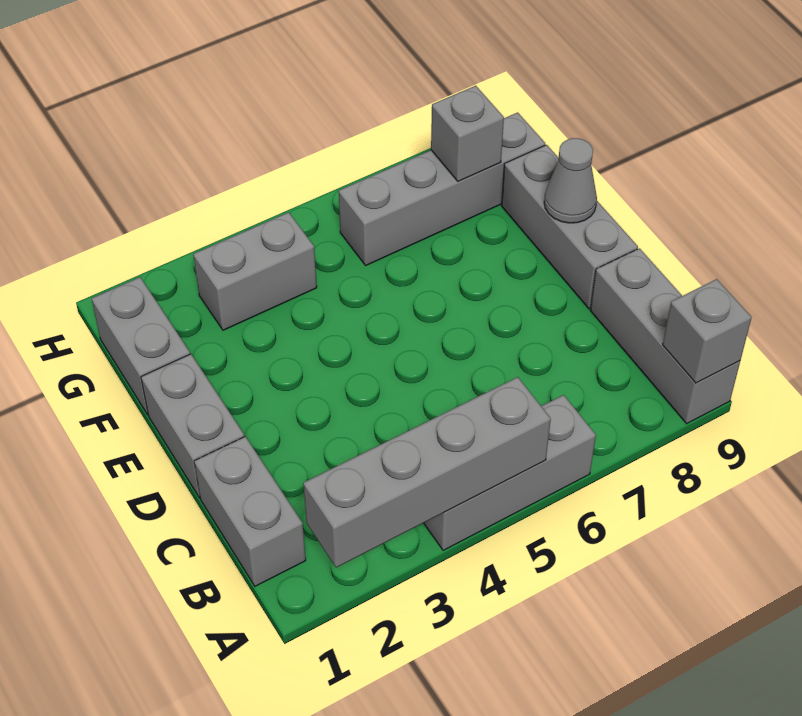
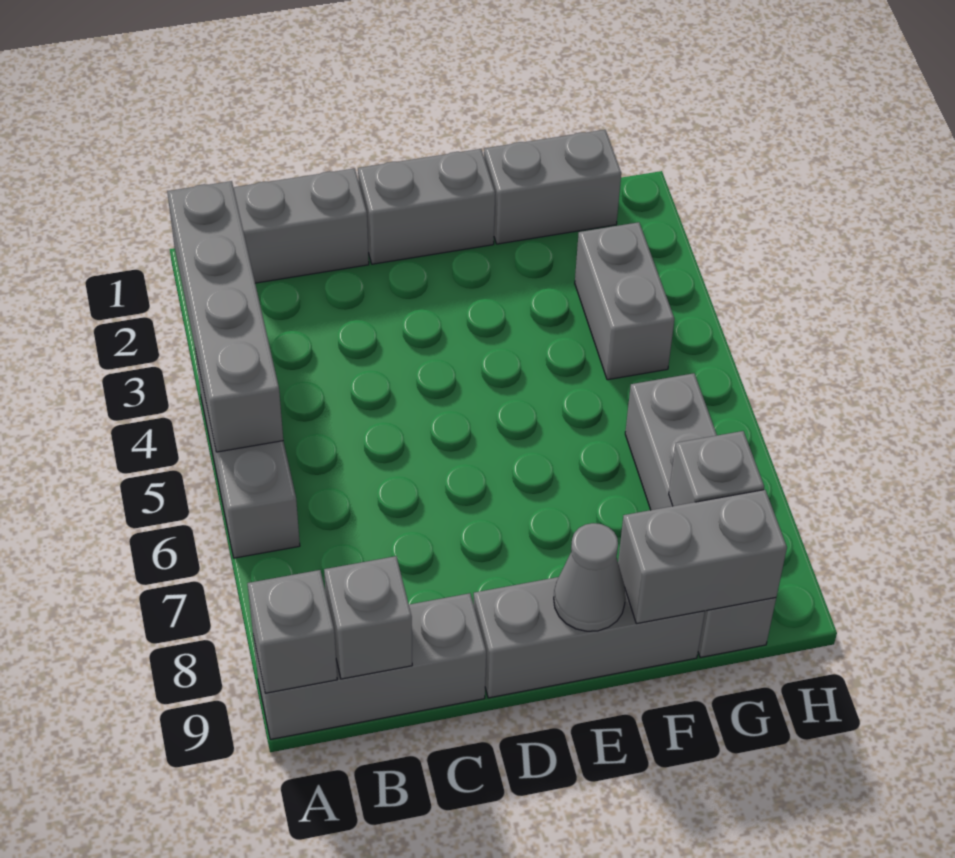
none -> grey 1x1 brick [324,556,412,679]
none -> grey 1x2 brick [618,490,787,624]

